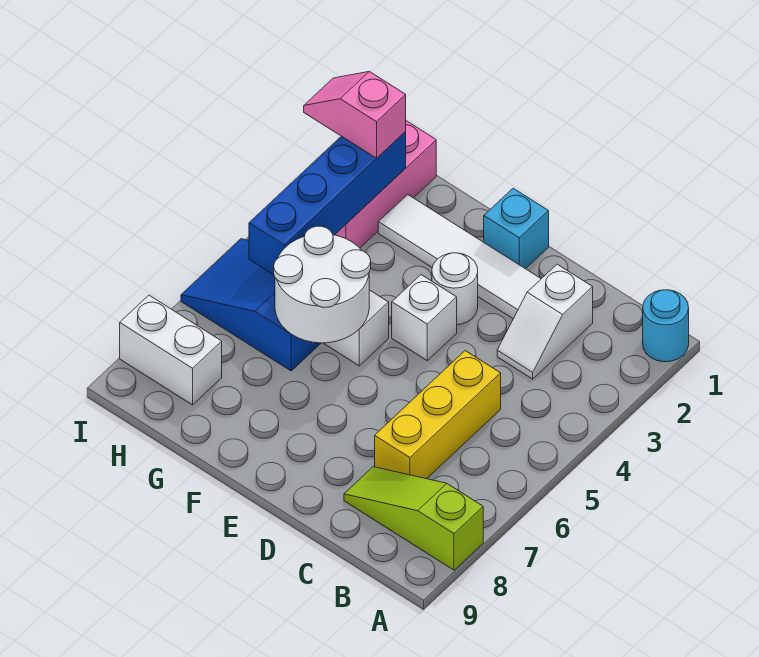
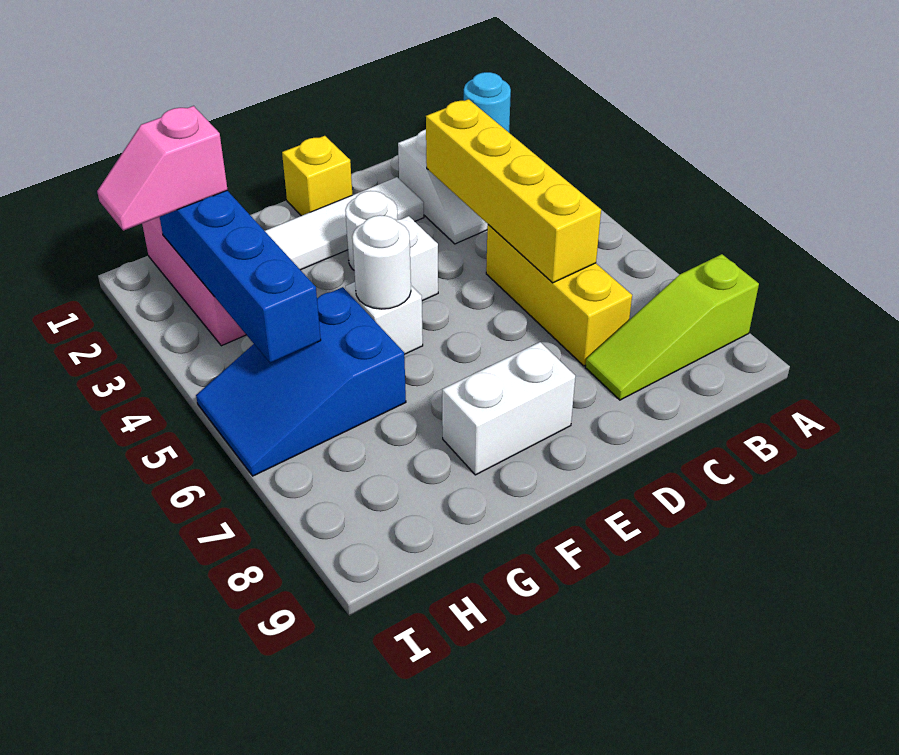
none -> yellow 1x4 brick [426,99,601,283]
cyan 1x1 brick [484,188,549,269] -> yellow 1x1 brick [282,136,352,216]
white 2x2 round brick [274,226,371,343] -> white 1x1 round brick [352,215,411,309]
white 1x2 brick [120,295,222,405] -> white 1x2 brick moved to [442,342,575,475]

